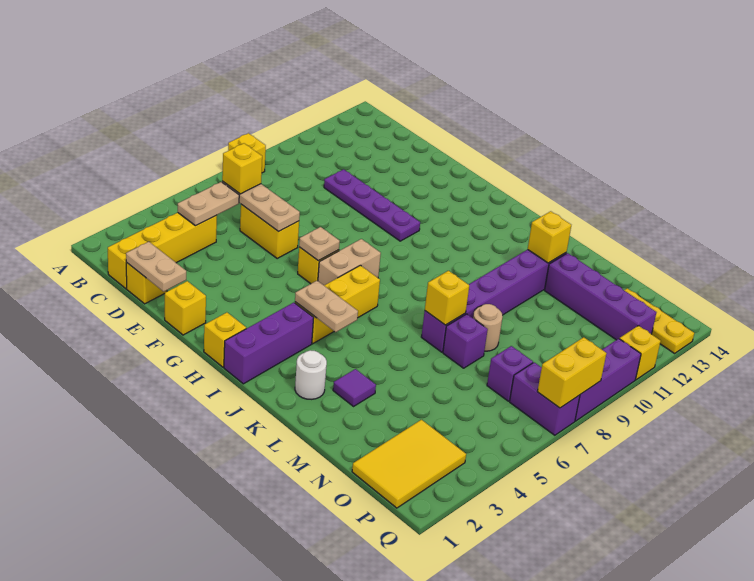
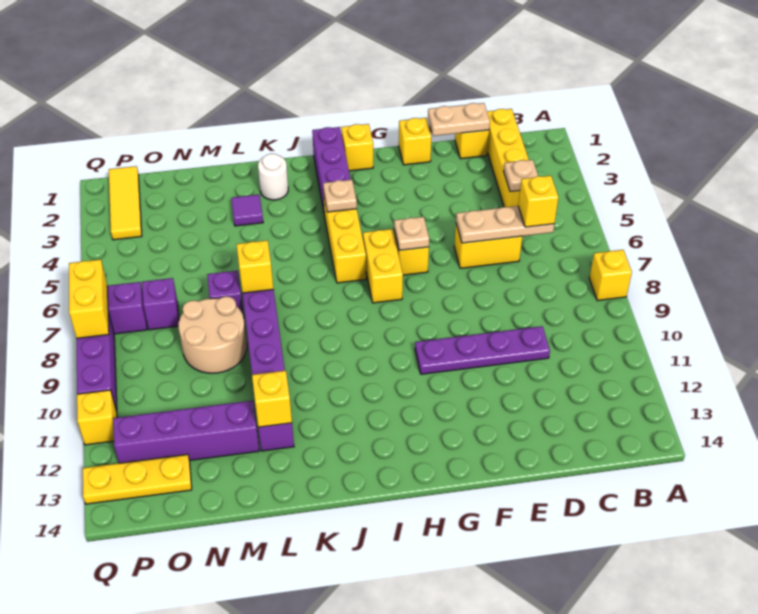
tan 1x2 plate [178,182,239,226] -> tan 1x1 plate [504,160,538,192]
tan 1x2 brick [318,239,381,285] -> yellow 1x2 brick [363,229,403,303]
tan 1x2 plate [295,281,358,332] -> tan 1x1 plate [323,180,357,212]
tan 1x1 round brick [473,304,503,351] -> tan 2x2 round brick [178,297,247,373]
yellow 2x3 tile [352,420,466,508] -> yellow 1x3 tile [109,166,142,240]

